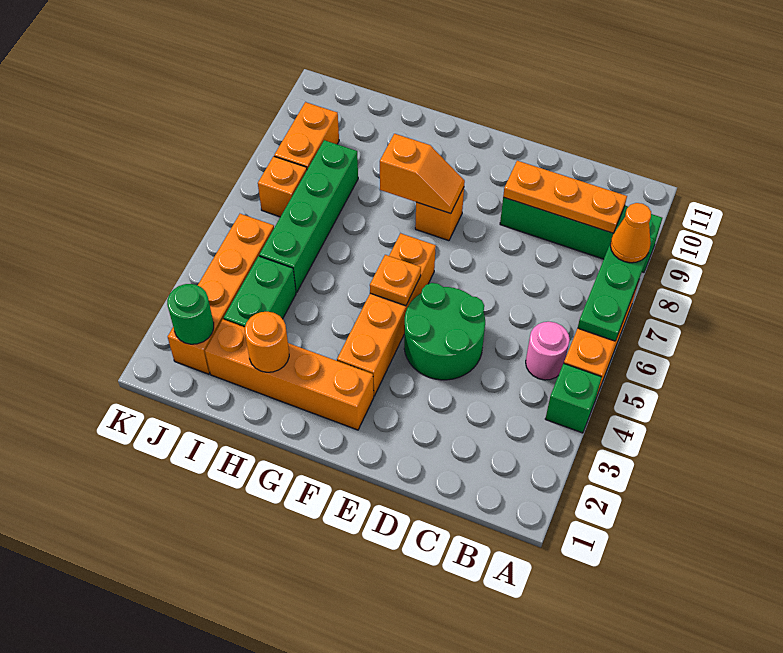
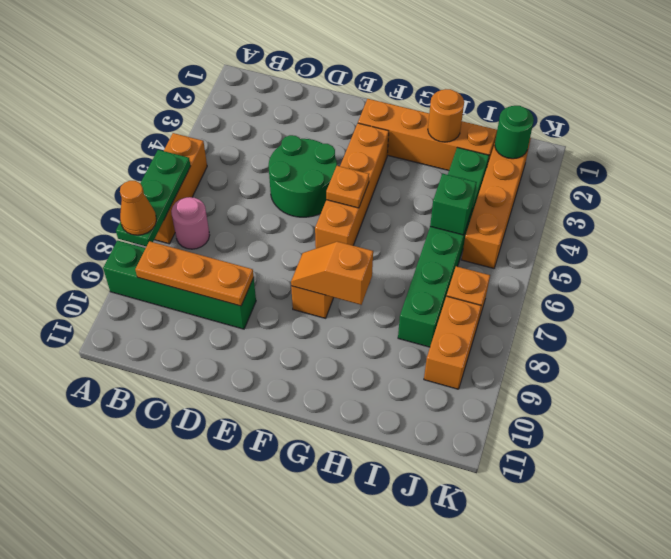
green 1x1 brick [545,363,602,433] -> green 1x1 brick moved to [430,174,477,235]
pink 1x1 round brick [526,322,570,380] -> pink 1x1 round brick moved to [171,197,210,249]

